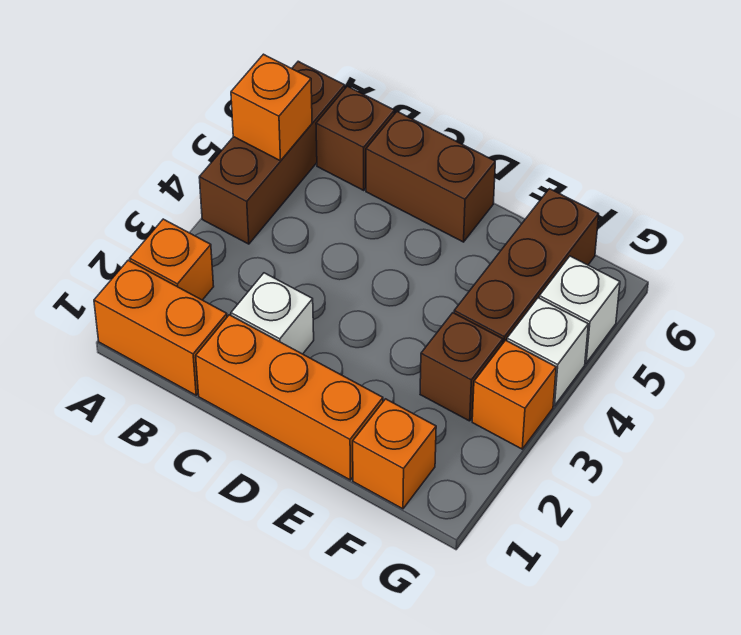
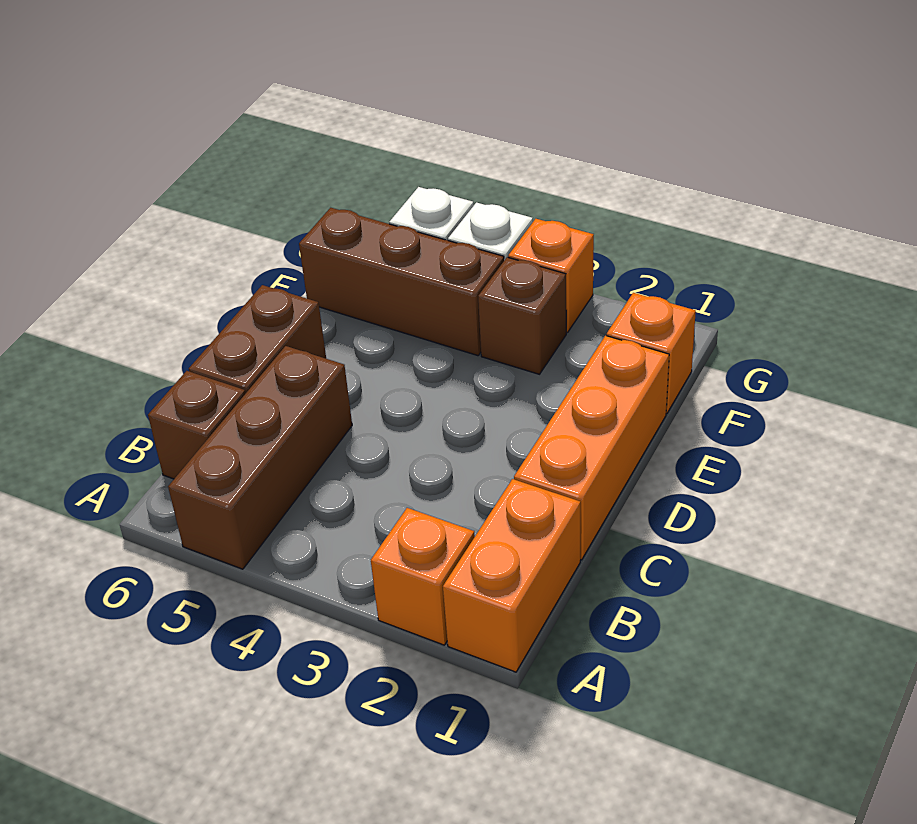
brown 1x3 brick [199,61,345,244] -> brown 1x3 brick turned to [168,346,352,569]
orange 1x1 brick [231,54,312,161] -> none
white 1x1 brick [231,273,314,354] -> none

